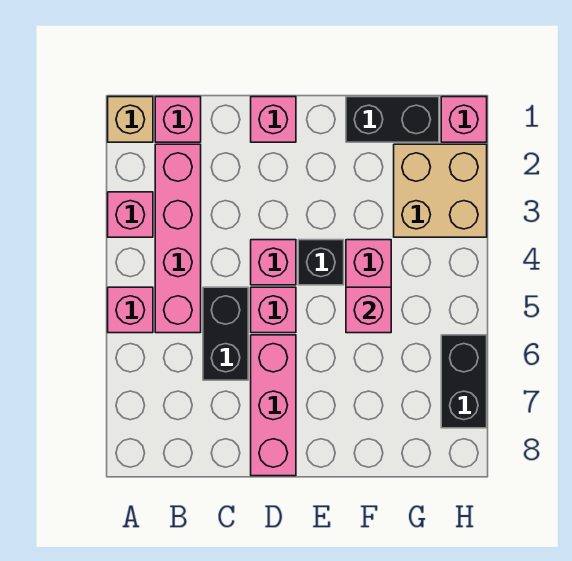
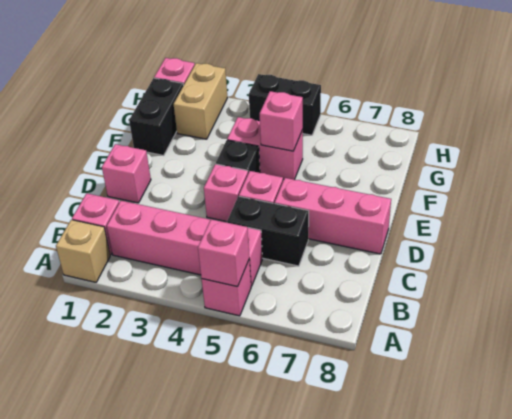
pink 1x1 brick [108,192,153,237] -> pink 1x1 brick moved to [198,219,249,287]
tan 2x2 brick [394,144,487,237] -> tan 1x2 brick [174,63,227,139]
black 1x2 brick [441,335,487,428] -> black 1x2 brick moved to [249,74,321,135]

